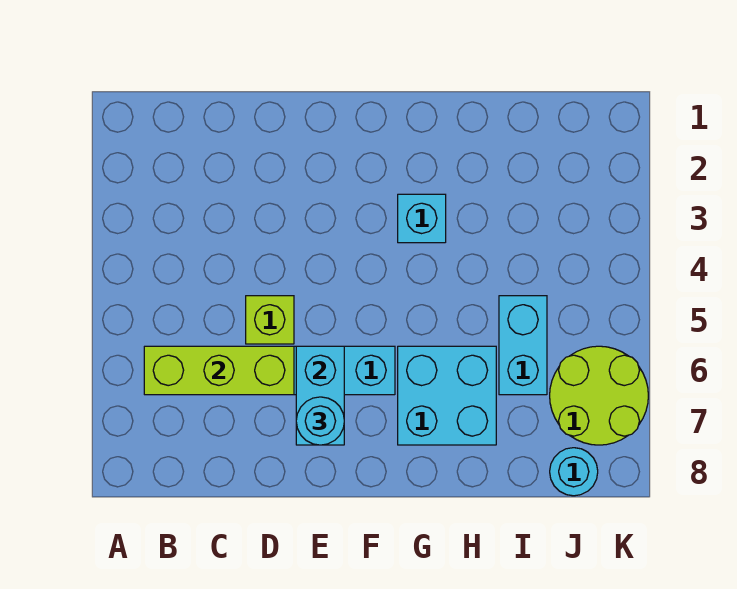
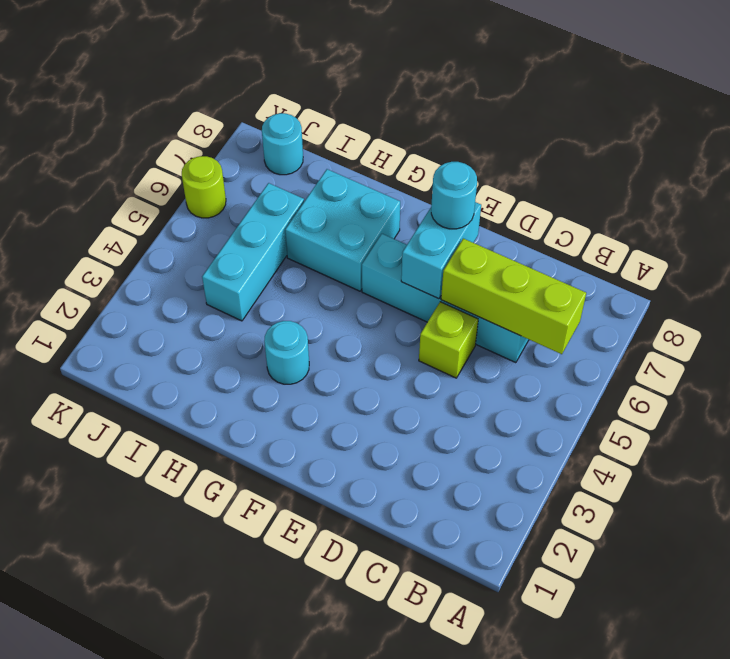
cyan 1x1 brick [398,194,446,243] -> cyan 1x1 round brick [264,321,309,384]
cyan 1x2 brick [499,296,547,395] -> cyan 1x3 brick [202,183,304,321]
lime 2x2 round brick [550,346,648,445] -> lime 1x1 round brick [182,156,226,218]

